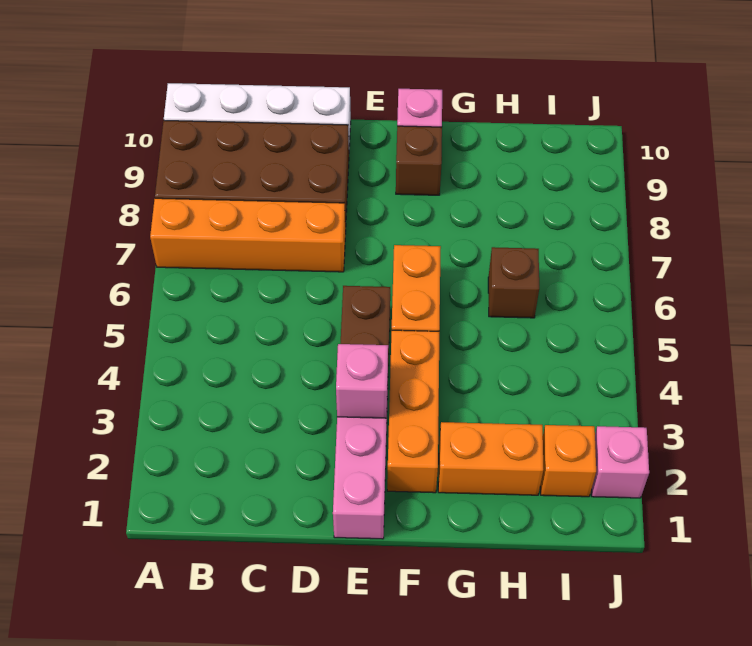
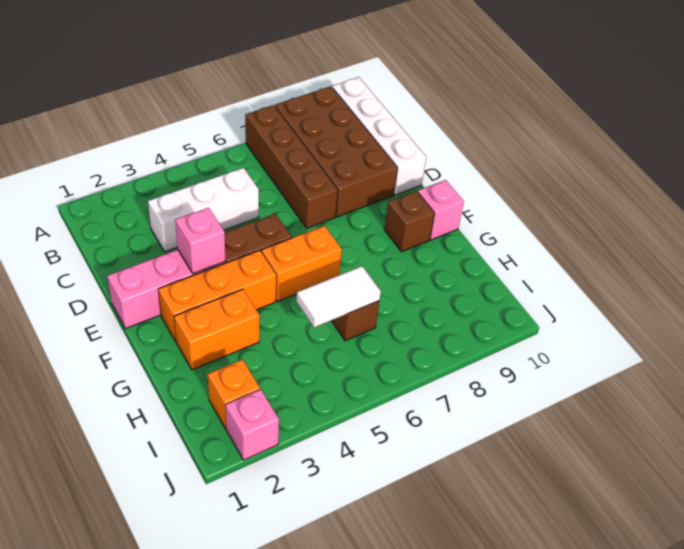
orange 1x4 brick [150,198,346,272] -> brown 1x4 brick [245,105,338,228]
none -> white 1x3 brick [148,168,259,252]
orange 1x2 brick [438,422,543,495] -> orange 1x2 brick turned to [174,289,260,370]
none -> white 1x2 tile [296,266,381,327]

